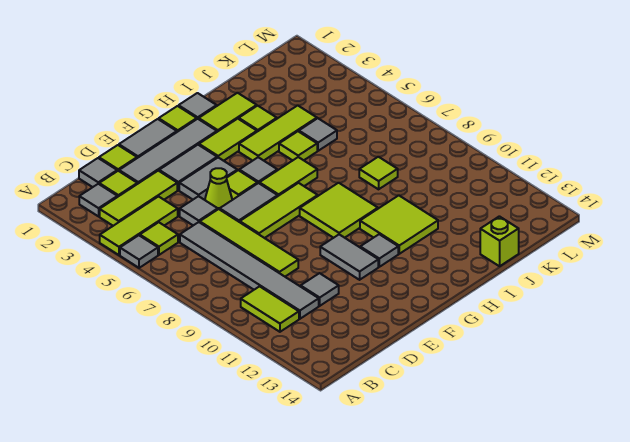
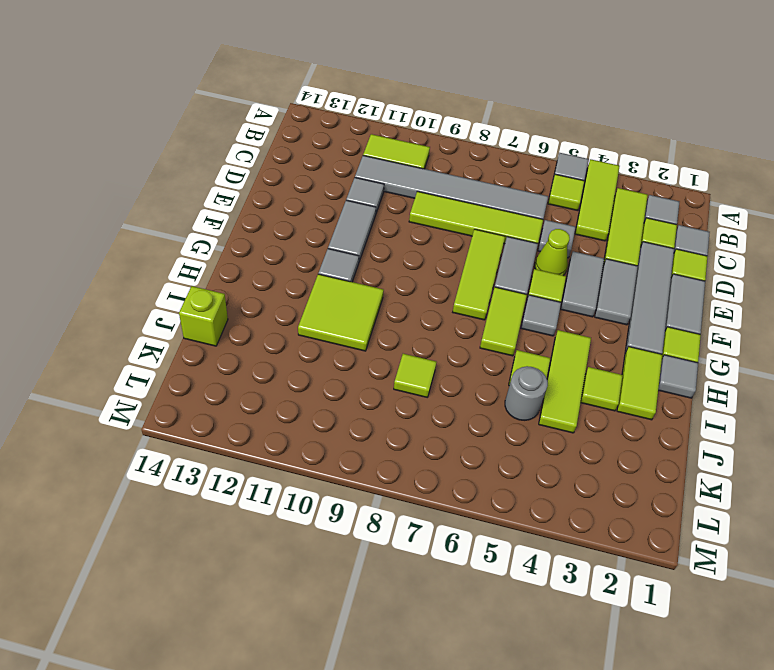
grey 1x2 tile [320,235,378,280] -> grey 1x2 tile turned to [328,200,376,262]
lime 1x2 tile [199,119,257,161] -> none
lime 2x2 tile [300,183,378,238] -> none
grey 1x1 tile [299,118,337,151] -> grey 1x1 round brick [505,366,548,420]

